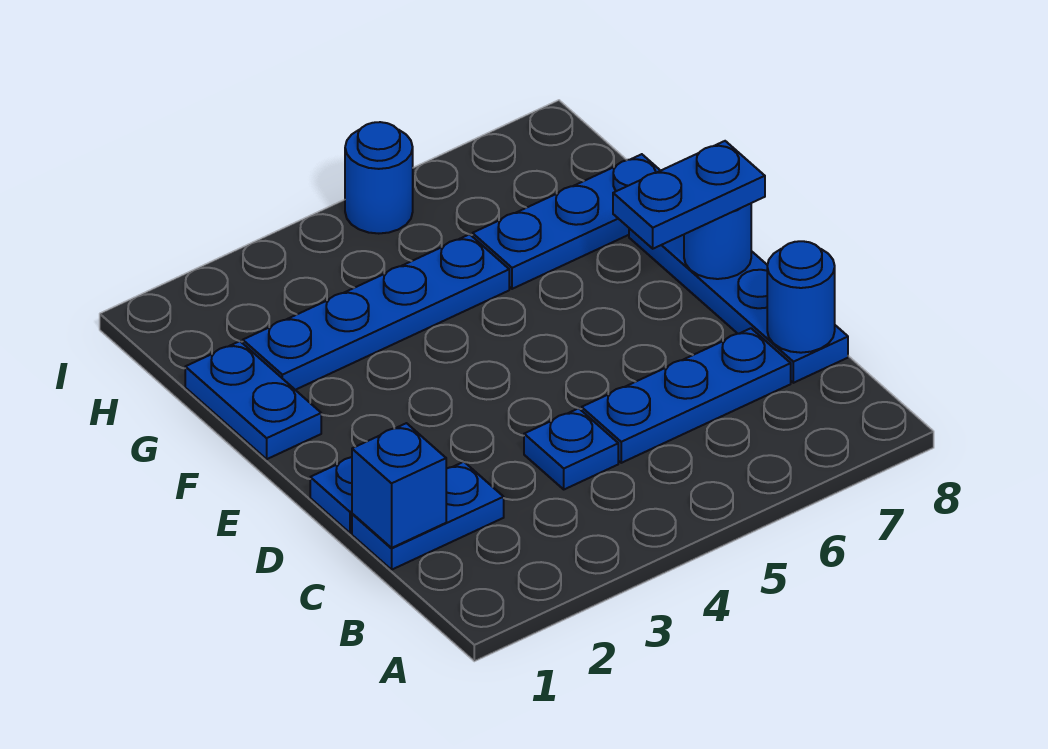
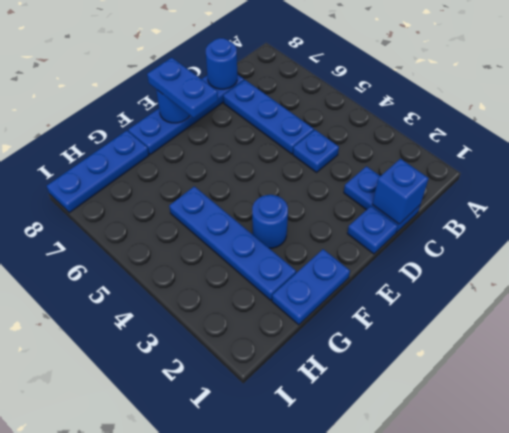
blue 1x3 plate [472,154,660,289] -> blue 1x3 plate turned to [47,131,149,213]
blue 1x1 round brick [345,122,413,234] -> blue 1x1 round brick moved to [252,195,288,248]

